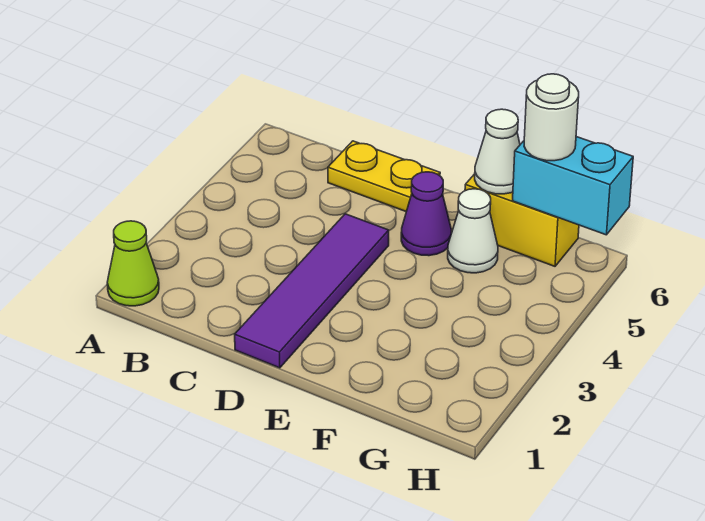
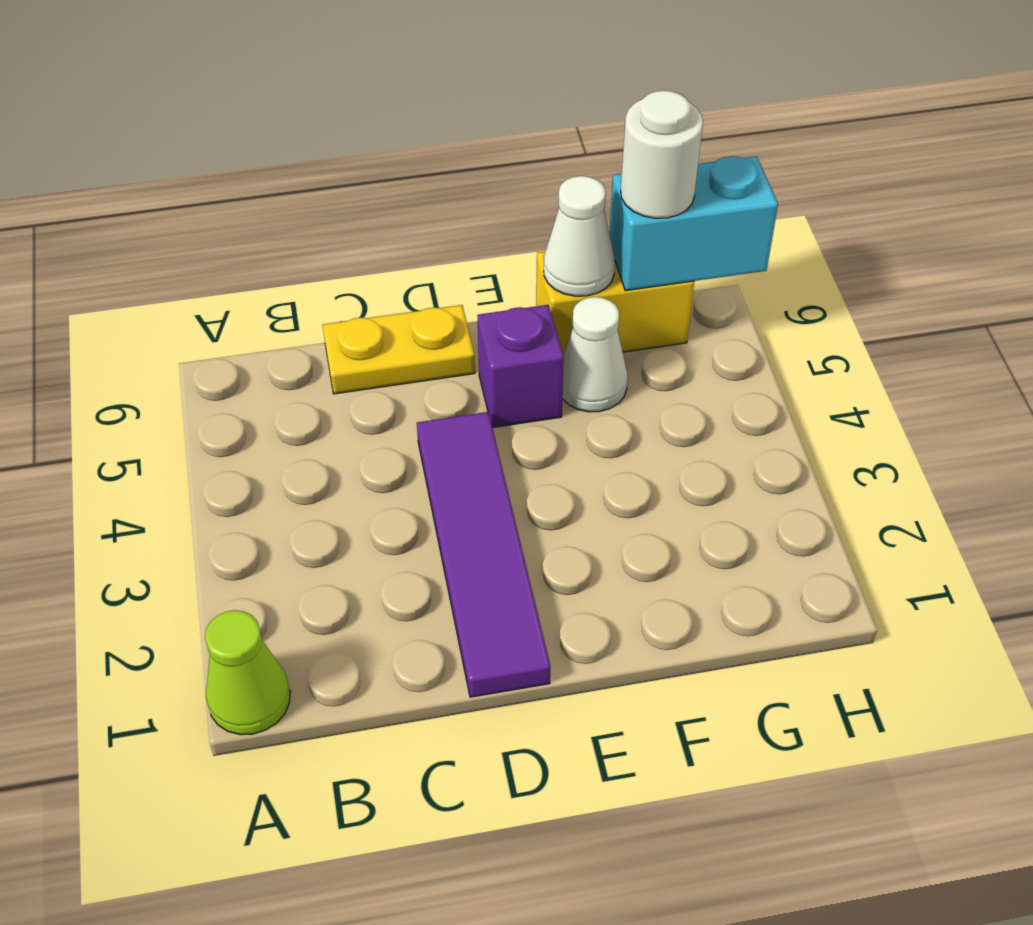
purple 1x1 cone [401,172,451,256] -> purple 1x1 brick [477,305,564,428]

